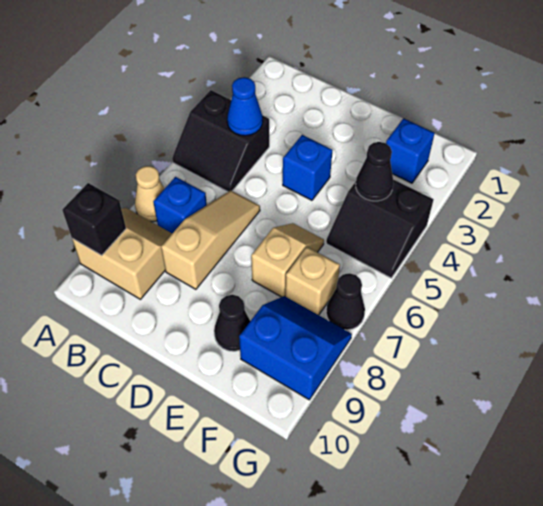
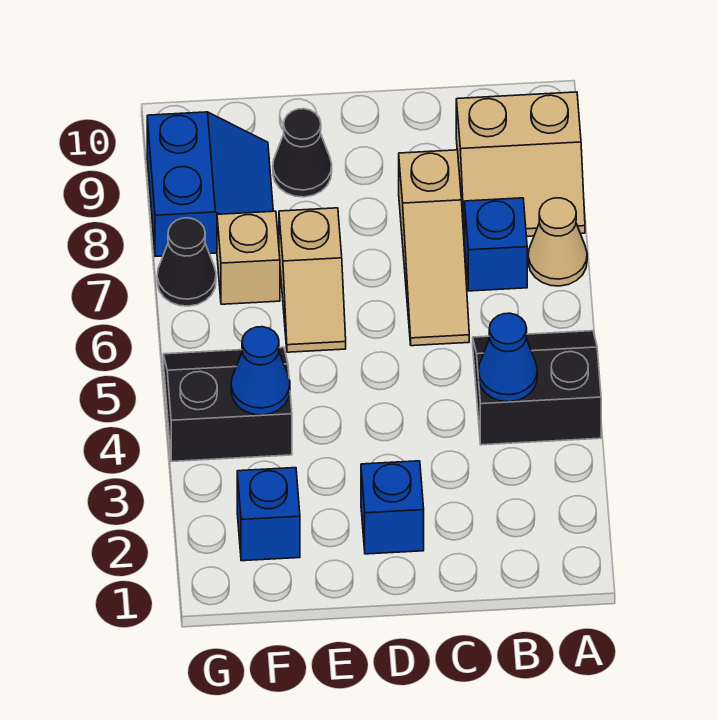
black 1x1 brick [62,183,126,255] -> none
blue 1x1 brick [283,135,333,200] -> blue 1x1 brick moved to [361,461,424,554]
black 1x1 cone [356,142,393,201] -> blue 1x1 cone [231,327,290,415]
blue 2x2 slope [239,296,352,400] -> blue 2x2 slope turned to [147,112,273,256]

